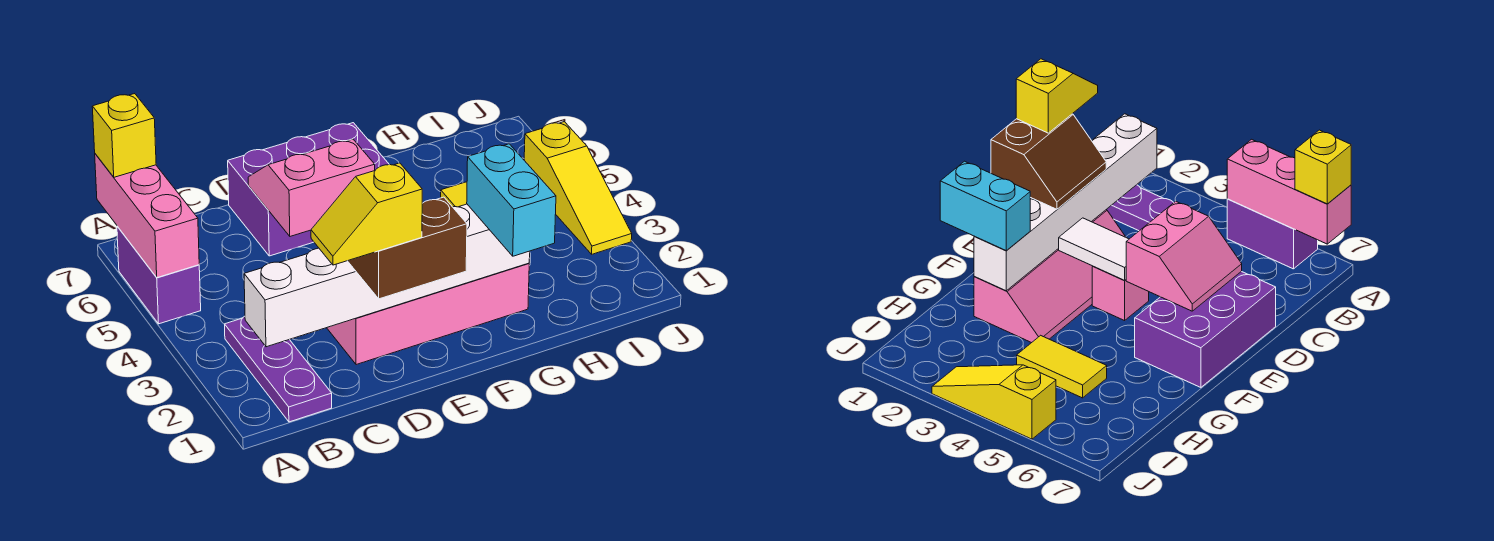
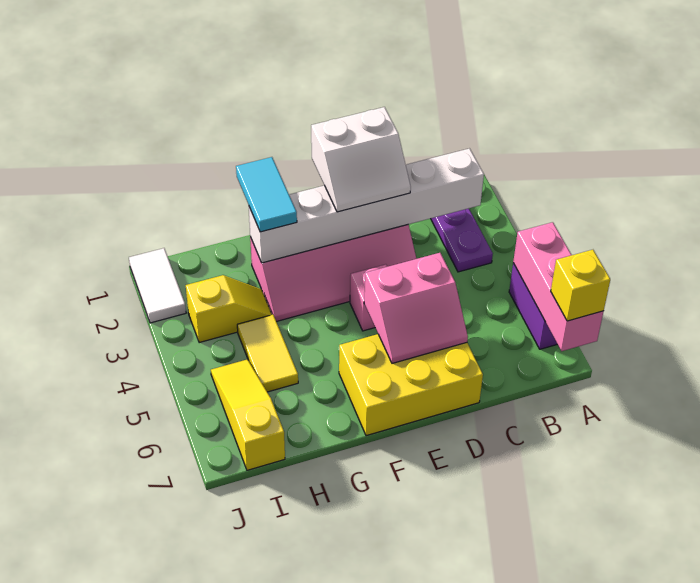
yellow 1x2 slope [311,163,422,265] -> yellow 1x2 slope moved to [186,275,272,343]
brown 2x2 slope [348,197,467,299] -> white 2x2 slope [311,107,411,212]
purple 2x3 brick [228,123,389,256] -> yellow 2x3 brick [339,334,483,436]
white 1x2 tile [1059,218,1129,281] -> white 1x2 tile moved to [129,248,186,323]
cyan 1x2 brick [467,144,556,256] -> cyan 1x2 tile [236,157,297,232]
yellow 1x3 slope [524,122,632,254] -> yellow 1x3 slope moved to [211,359,285,470]

